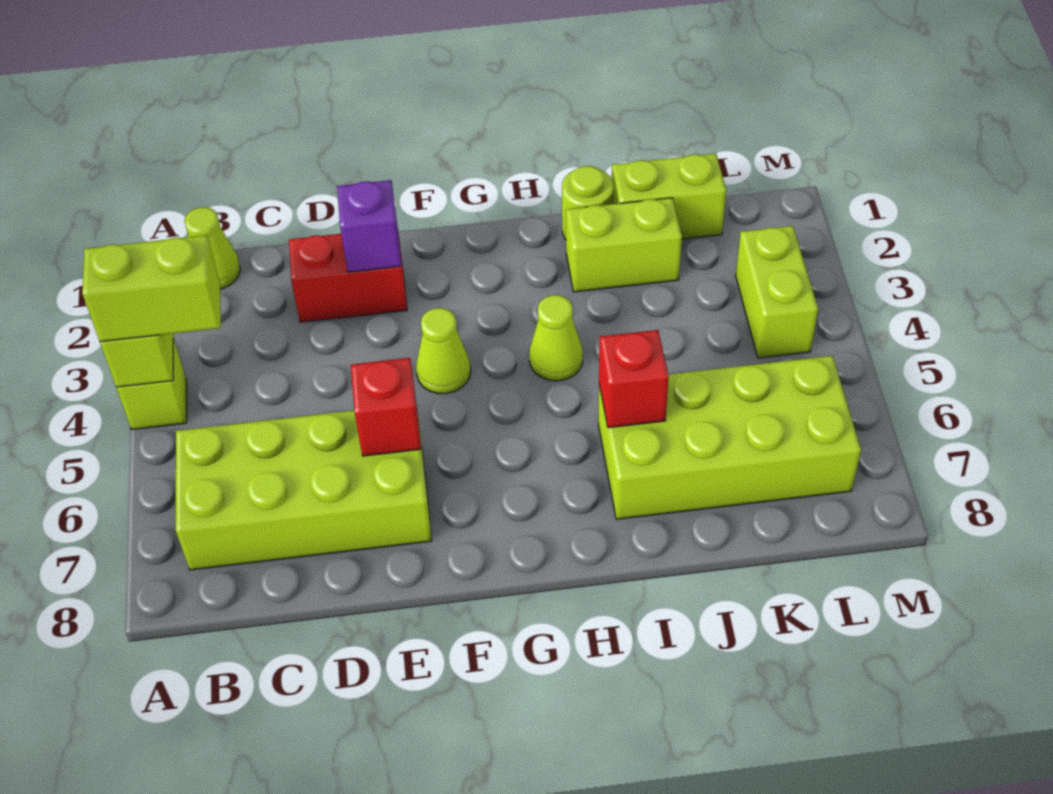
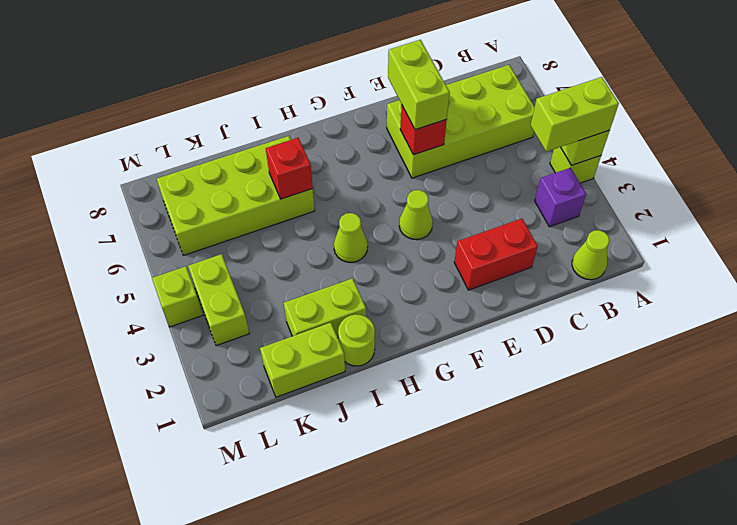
purple 1x1 brick [337,180,402,272] -> purple 1x1 brick moved to [535,168,586,227]
none -> lime 1x2 brick [388,40,450,130]
none -> lime 1x1 brick [152,266,203,327]

